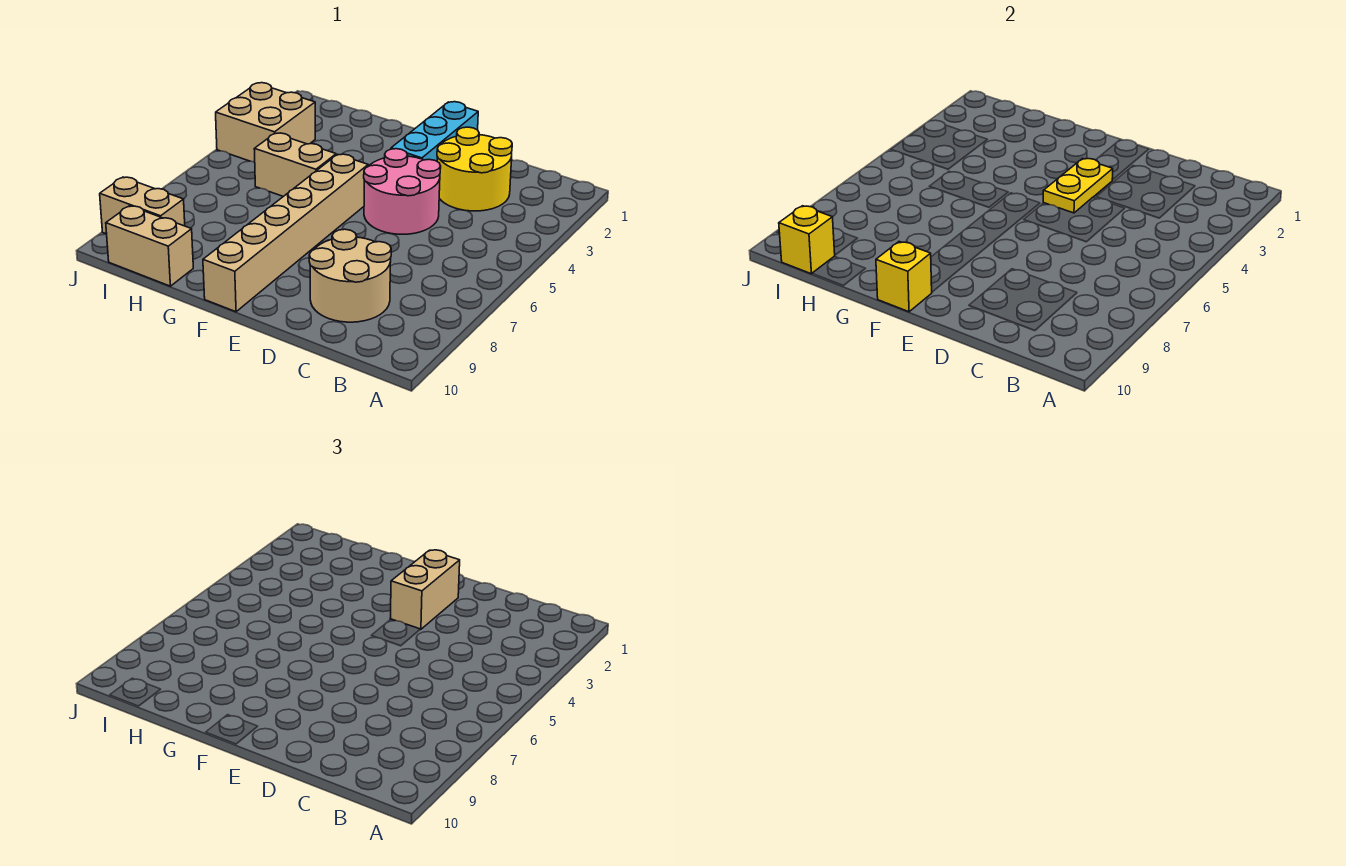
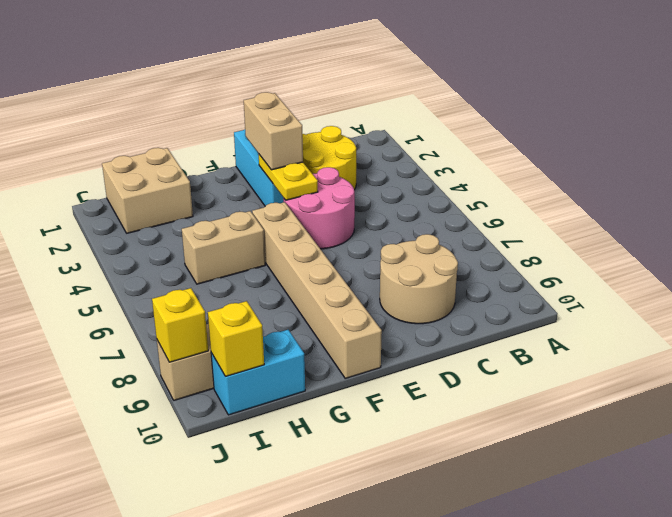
yellow 1x1 brick [876,242,932,312] -> yellow 1x1 brick moved to [152,288,208,362]
tan 1x2 brick [106,206,193,286] -> cyan 1x2 brick [211,330,305,415]
tan 2x2 brick [216,83,315,162] -> tan 2x2 brick moved to [102,148,193,233]

